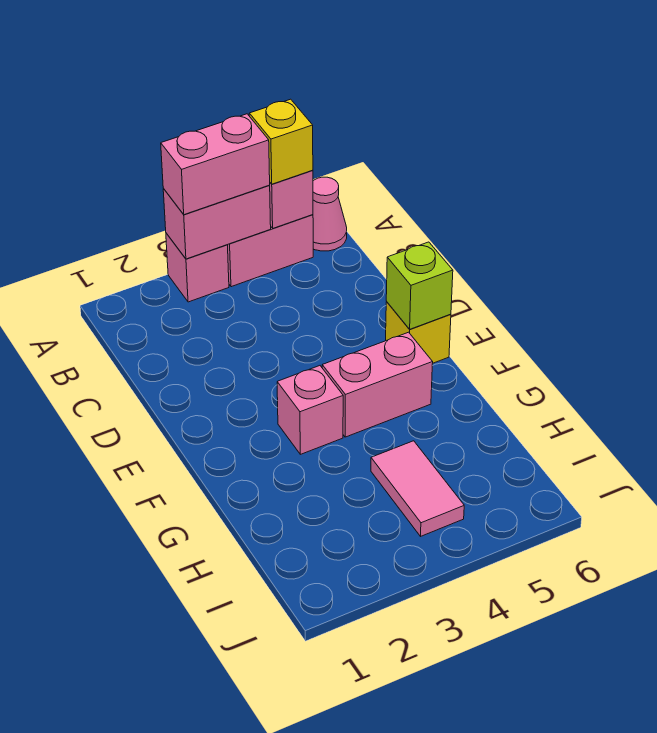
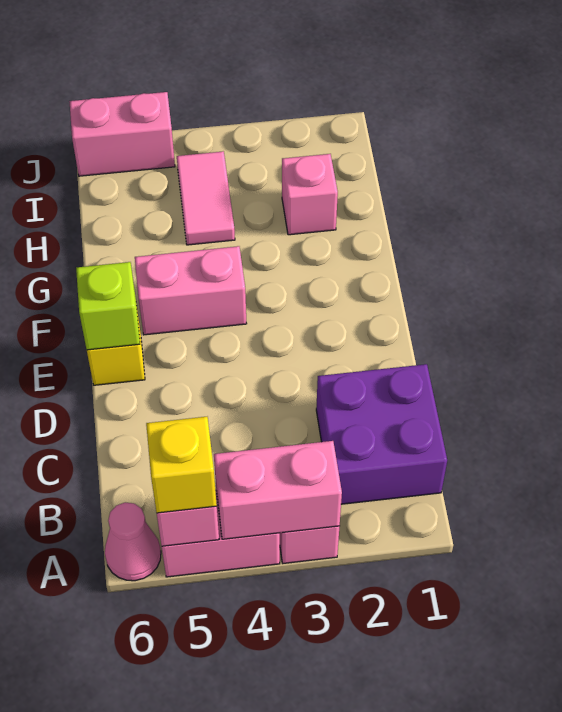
pink 1x2 brick [161,114,270,215] -> pink 1x2 brick moved to [69,92,175,176]
none -> purple 2x2 brick [316,364,447,504]
pink 1x1 brick [277,366,343,454] -> pink 1x1 brick moved to [282,154,338,235]

